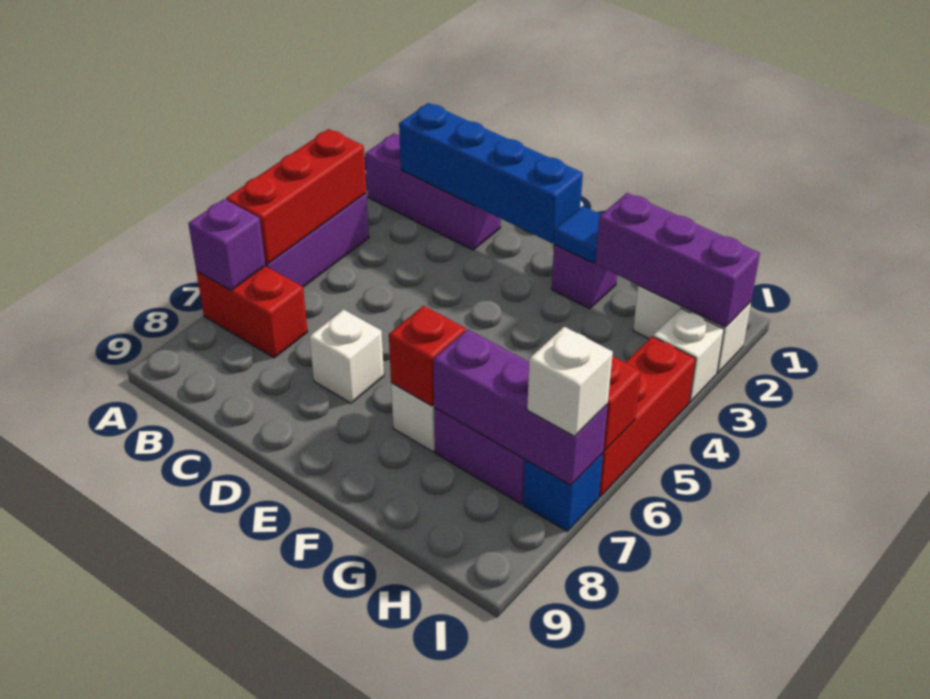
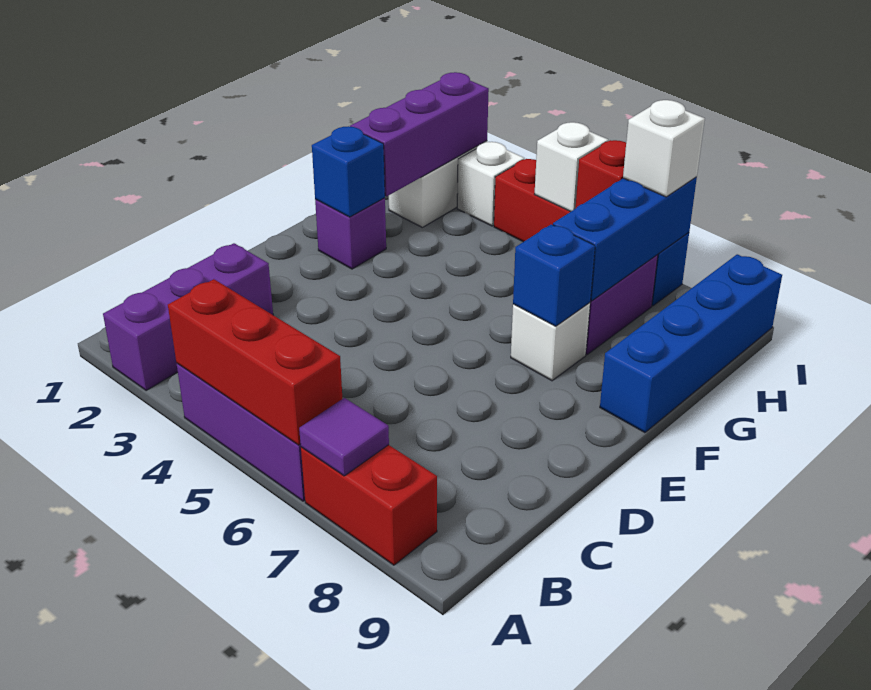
red 1x2 brick [197,266,308,358] -> red 1x2 brick turned to [301,445,437,565]
purple 1x1 brick [188,199,265,290] -> purple 1x1 tile [299,398,389,476]
blue 1x4 brick [399,103,583,243] -> blue 1x4 brick moved to [600,254,782,433]
white 1x1 brick [309,310,384,403] -> white 1x1 brick moved to [535,122,608,211]
blue 1x1 tile [554,206,601,263] -> blue 1x1 brick [312,126,385,217]
red 1x1 brick [389,306,466,406] -> blue 1x1 brick [513,224,595,326]
purple 1x3 brick [433,329,608,486] -> blue 1x3 brick [553,177,697,301]

